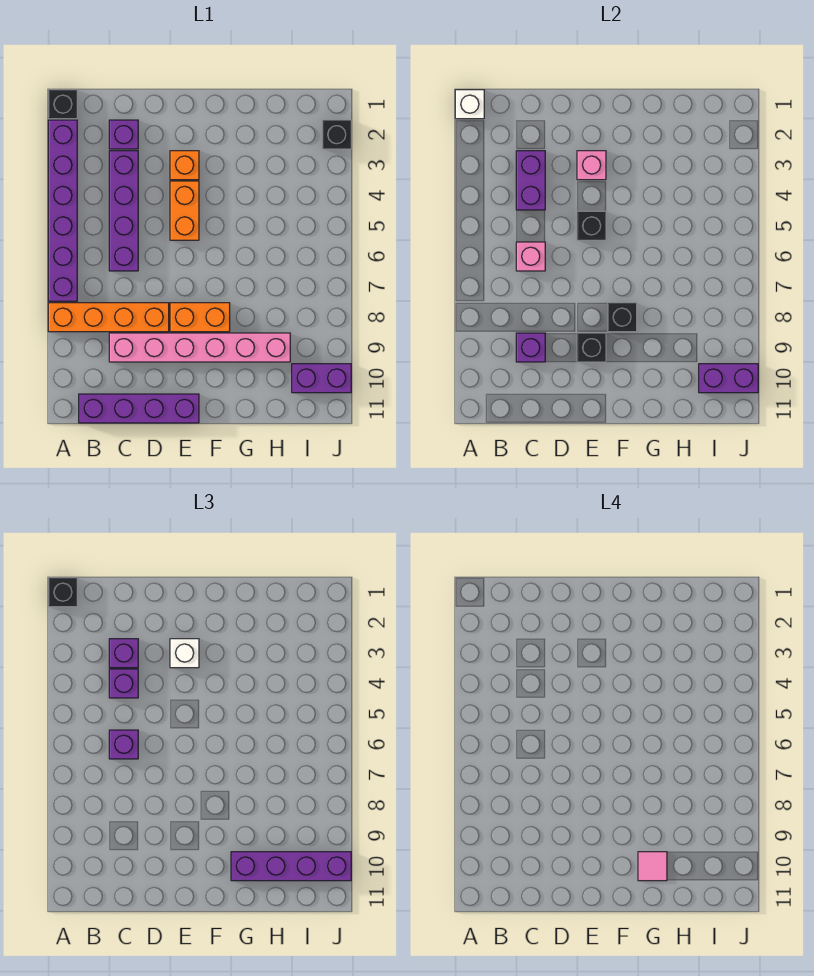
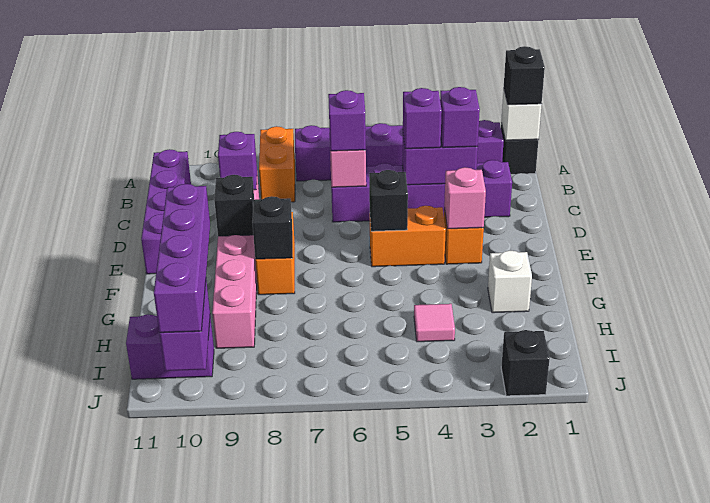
orange 1x4 brick [48,303,169,332] -> orange 1x2 brick [259,126,295,202]
white 1x1 brick [170,639,199,668] -> white 1x1 brick moved to [488,250,532,313]
pink 1x1 tile [638,852,667,881] -> pink 1x1 tile moved to [414,304,455,342]
purple 1x2 brick [292,364,351,393] -> purple 1x2 brick turned to [126,314,214,379]

